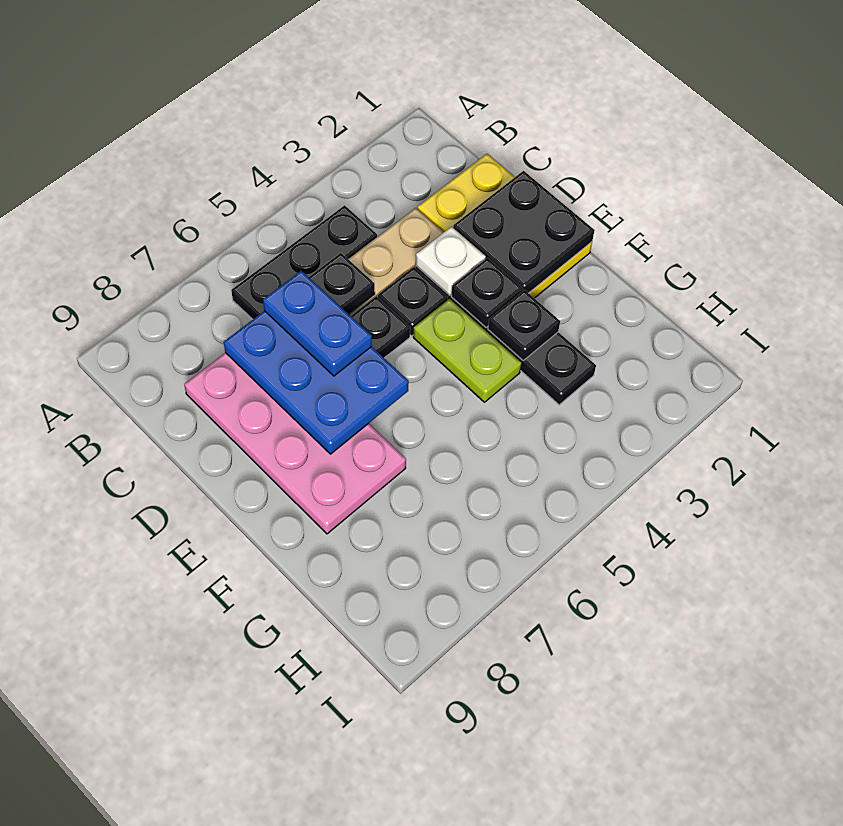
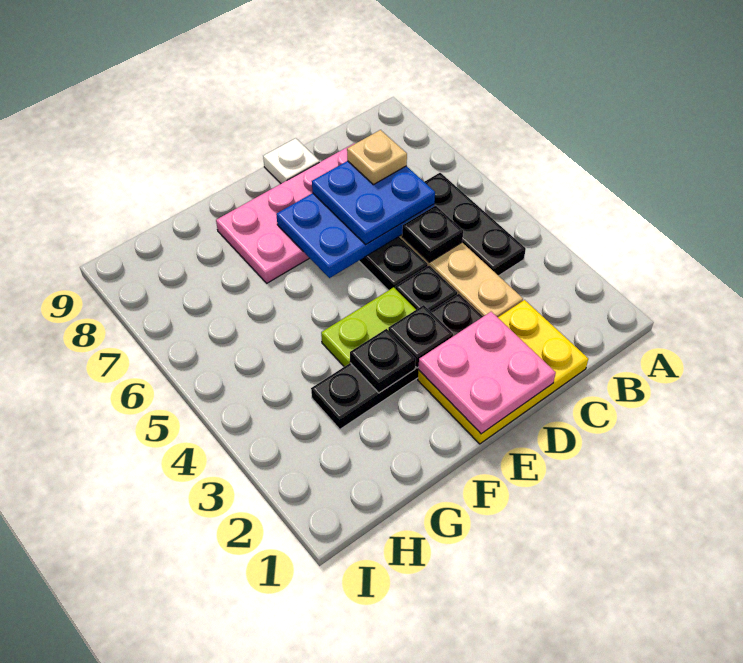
blue 1x2 plate [263,271,372,376] -> blue 2x2 plate [312,161,435,244]
none -> tan 1x1 plate [347,130,407,185]
black 2x2 plate [453,171,595,293] -> pink 2x2 plate [418,312,556,434]
white 1x1 plate [416,227,486,295] -> white 1x1 plate moved to [263,138,319,183]

